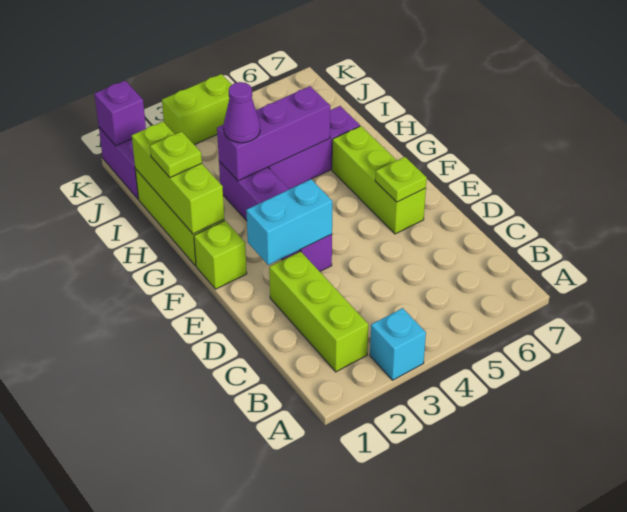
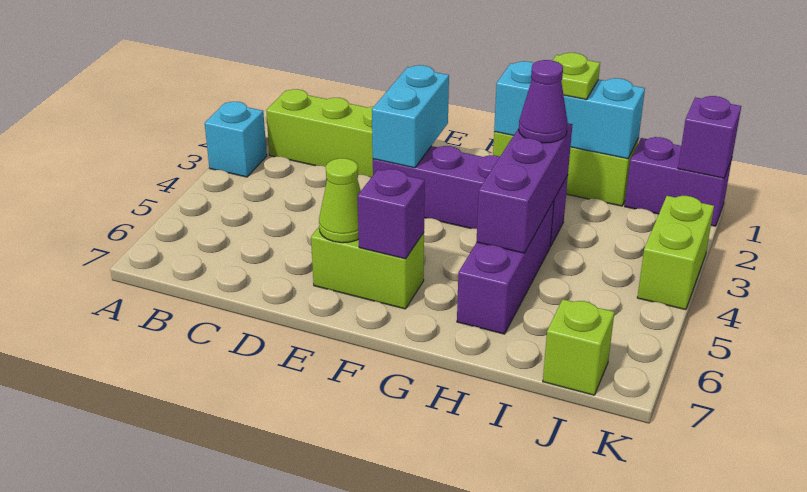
lime 1x3 brick [332,126,426,234] -> lime 1x2 brick [311,227,424,309]
lime 1x1 plate [375,157,427,202] -> lime 1x1 cone [319,158,361,243]
lime 1x1 brick [194,221,247,289] -> lime 1x1 brick moved to [543,299,614,395]
none -> purple 1x1 brick [358,169,425,259]
lime 1x3 brick [132,122,224,234] -> cyan 1x3 brick [494,61,645,159]

